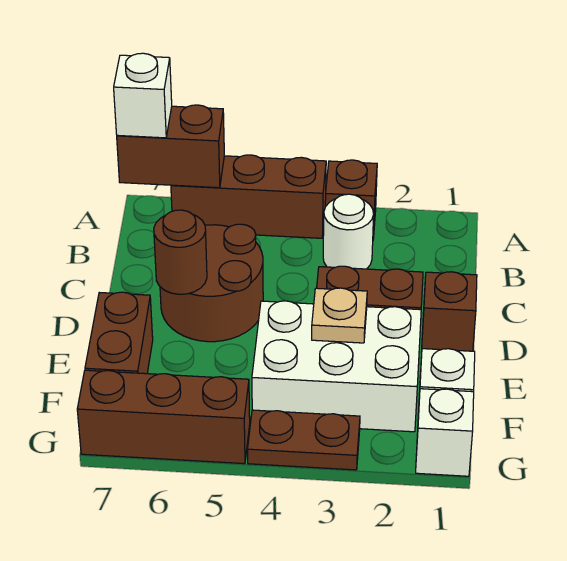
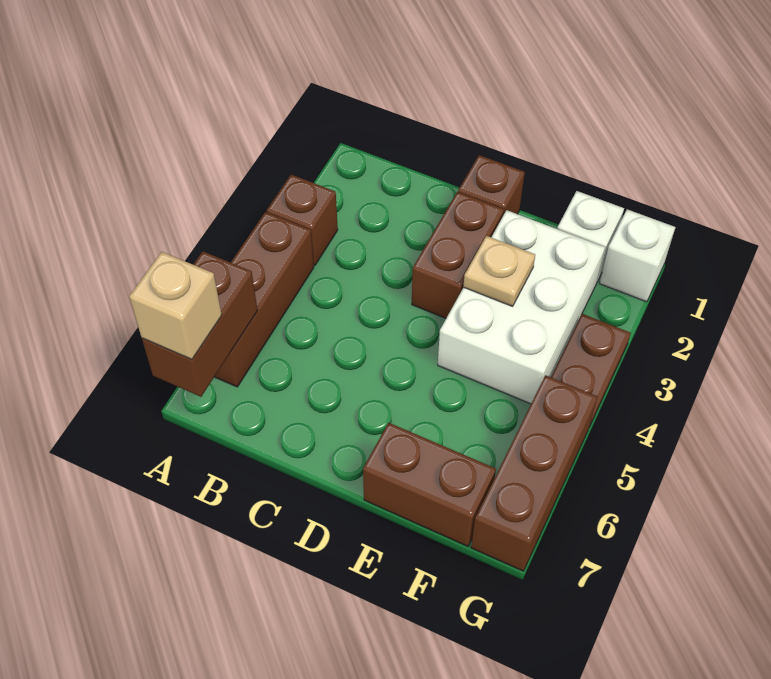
white 1x1 brick [114,53,172,138] -> tan 1x1 brick [129,252,222,359]
white 1x1 round brick [323,194,374,269] -> none
brown 2x2 round brick [160,224,263,342] -> none
brown 1x1 round brick [154,210,207,294] -> none

